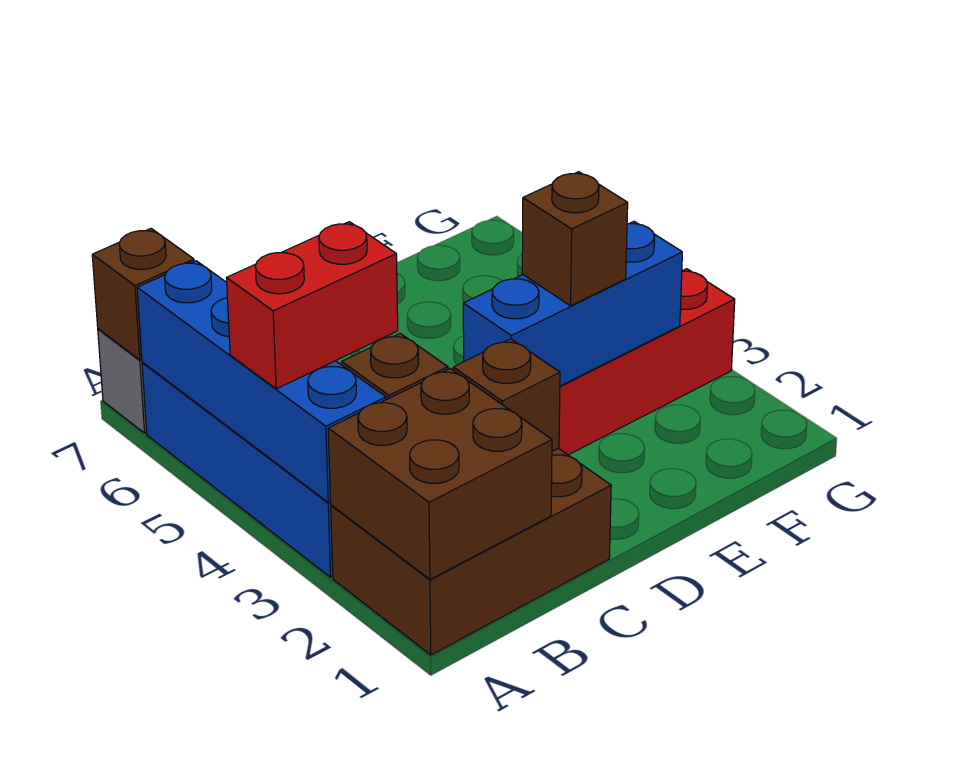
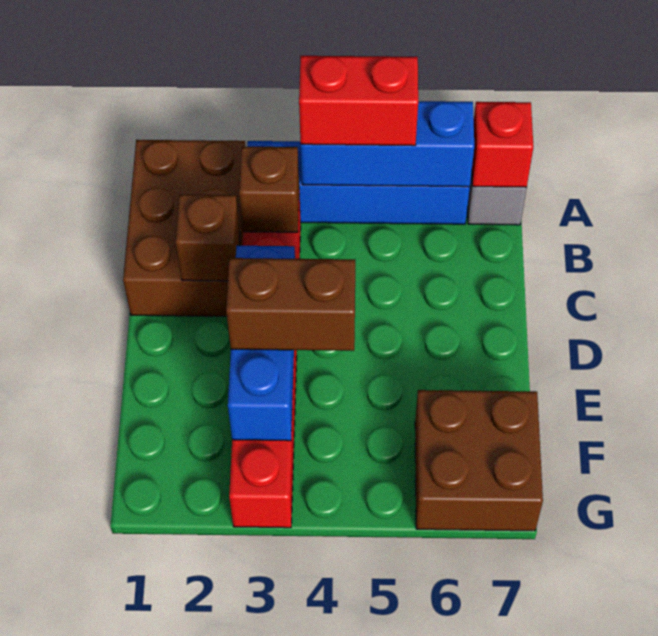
brown 2x2 brick [328,369,552,579] -> brown 2x2 brick moved to [415,390,543,531]
blue 1x4 brick [137,261,386,502] -> blue 1x3 brick [301,101,474,187]
red 1x2 brick [227,222,398,389] -> red 1x2 brick turned to [299,56,418,146]
brown 1x1 brick [92,229,194,360] -> red 1x1 brick [472,102,533,187]
brown 1x1 brick [522,172,628,306] -> brown 1x2 brick [226,258,355,351]

